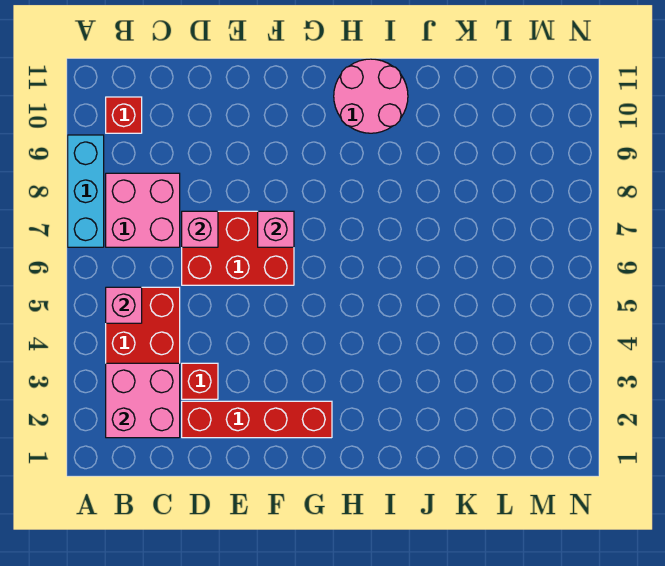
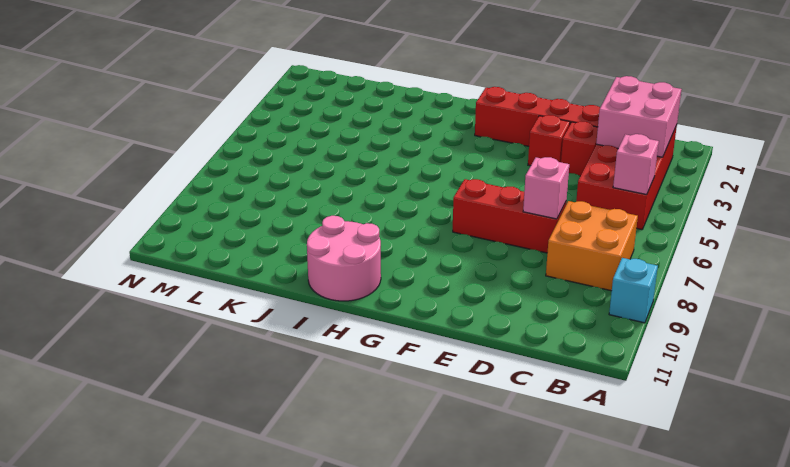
cyan 1x3 brick [68,135,104,247] -> cyan 1x1 brick [609,258,658,323]
pink 2x2 brick [106,173,180,247] -> orange 2x2 brick [546,201,638,291]
red 1x1 brick [106,97,142,133] -> red 1x1 brick moved to [528,115,570,166]
red 2x3 brick [182,211,294,285] -> red 1x3 brick [453,179,566,253]
pink 1x1 brick [258,211,294,247] -> none

